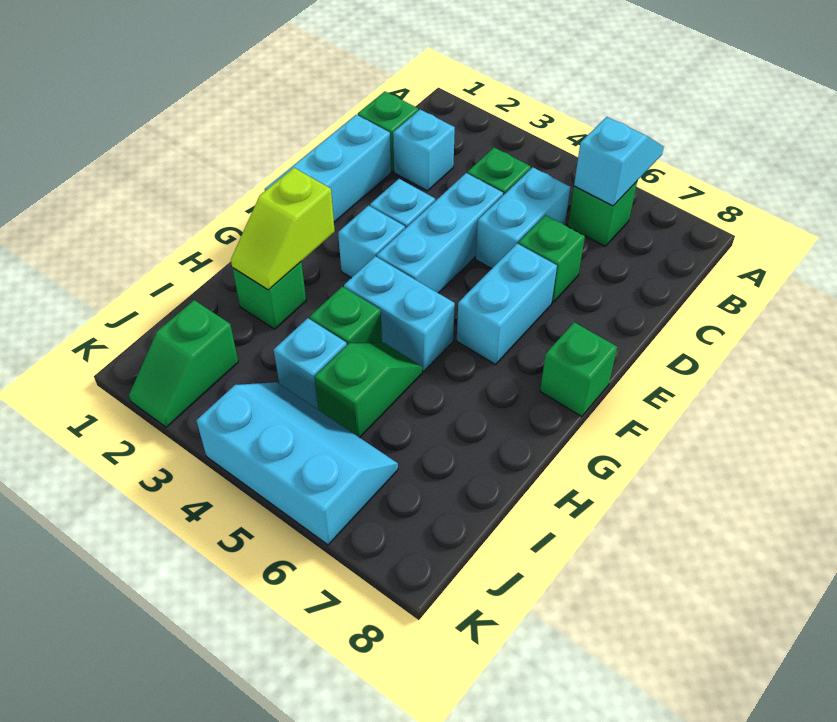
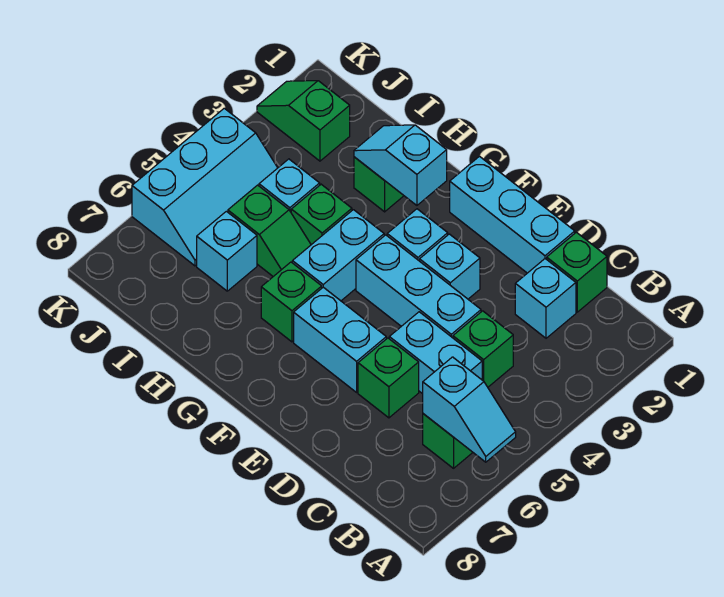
green 1x1 brick [540,322,617,417] -> green 1x1 brick moved to [261,262,322,342]
lime 1x2 slope [231,168,335,290] -> cyan 1x2 slope [354,125,447,205]
none -> cyan 1x1 brick [197,211,257,291]

